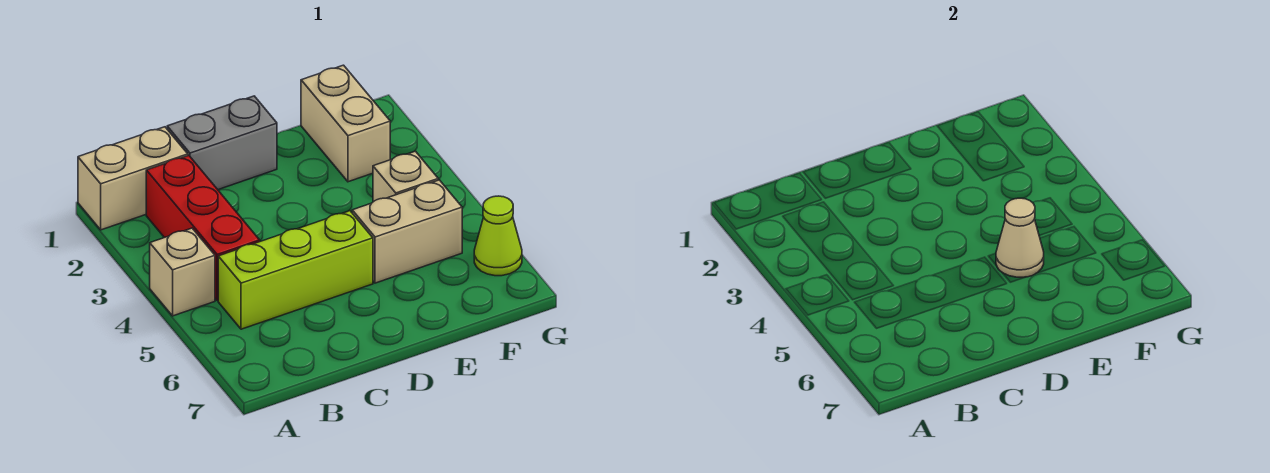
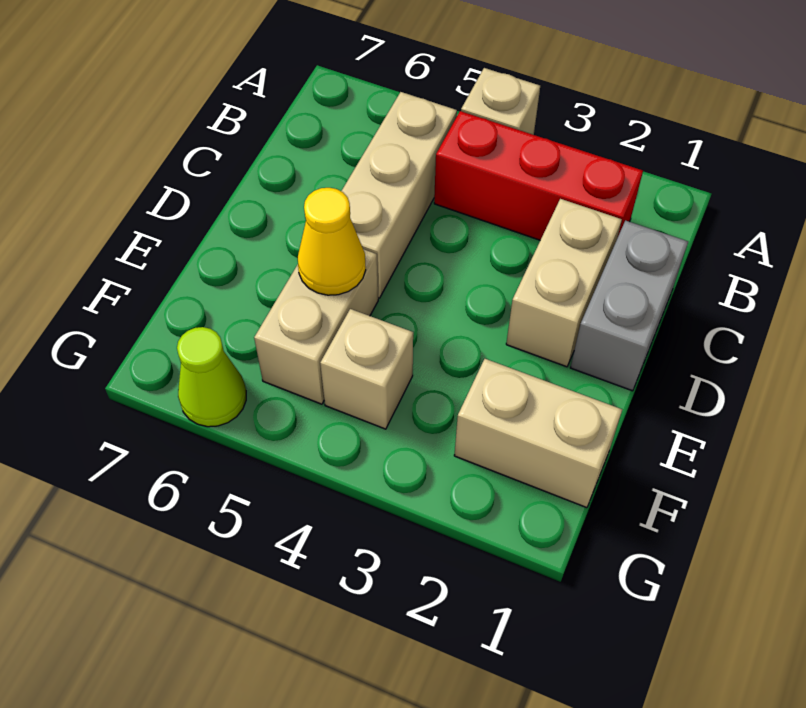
tan 1x2 brick [78,127,188,230] -> tan 1x2 brick moved to [506,199,622,367]
lime 1x3 brick [218,211,373,329] -> tan 1x3 brick [341,92,457,298]
tan 1x1 cone [996,198,1044,277] -> yellow 1x1 cone [298,188,366,295]

